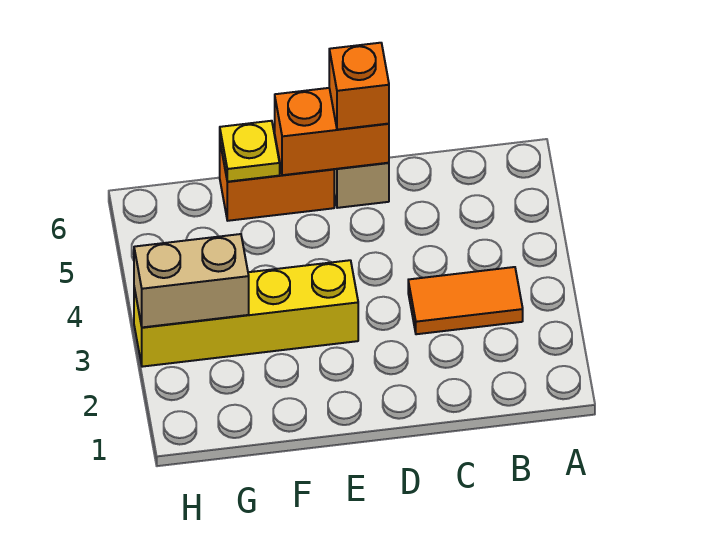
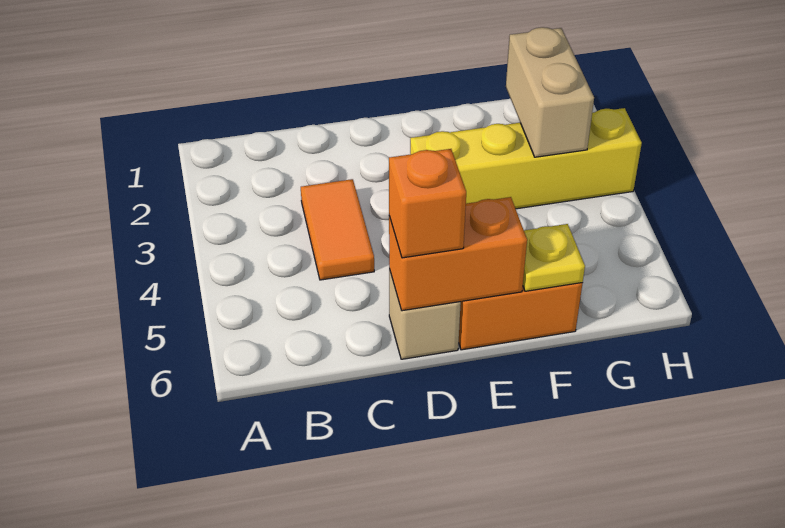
orange 1x2 tile [408,267,523,334] -> orange 1x2 tile turned to [301,179,374,280]
tan 1x2 brick [134,234,249,327] -> tan 1x2 brick turned to [506,27,594,157]

